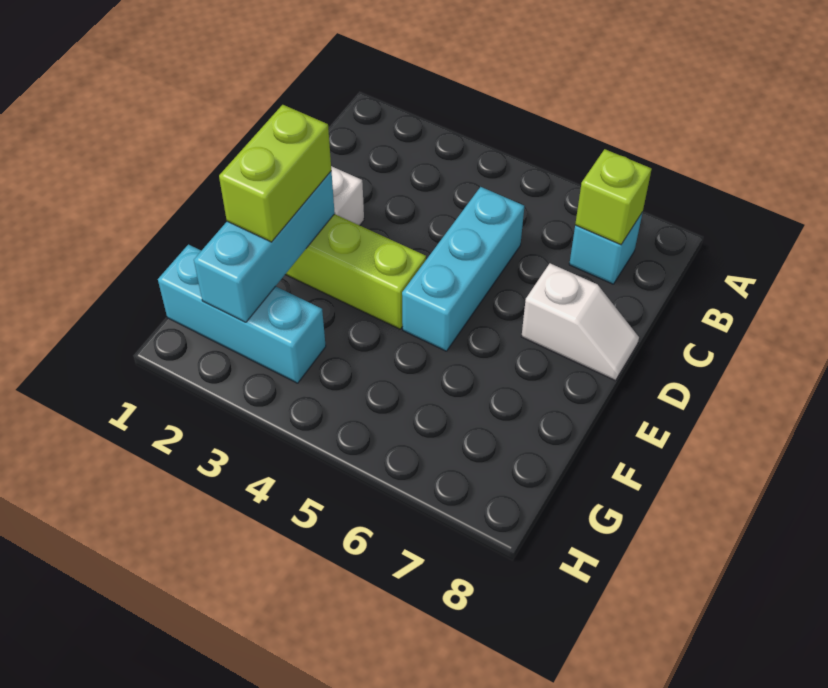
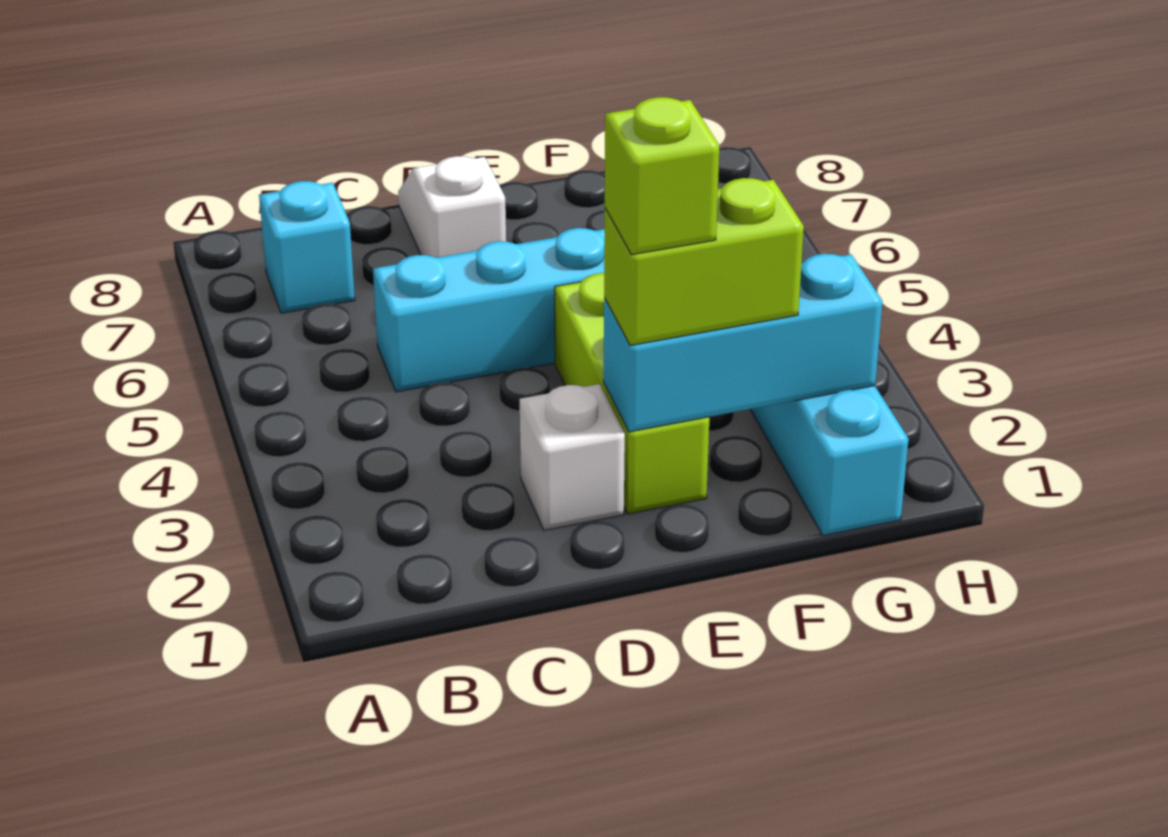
lime 1x1 brick [575,149,652,245] -> lime 1x1 brick moved to [605,97,719,255]

